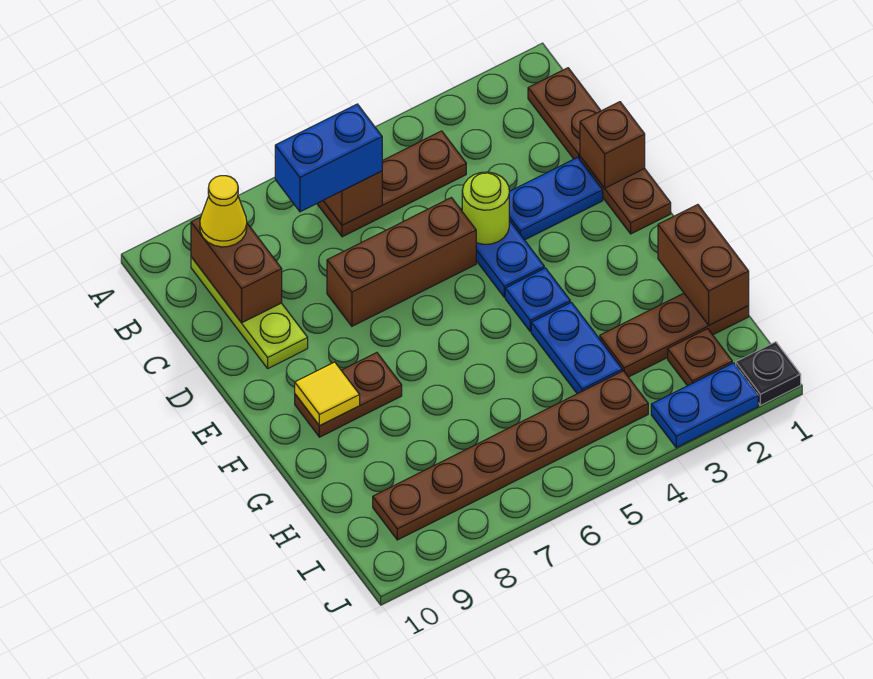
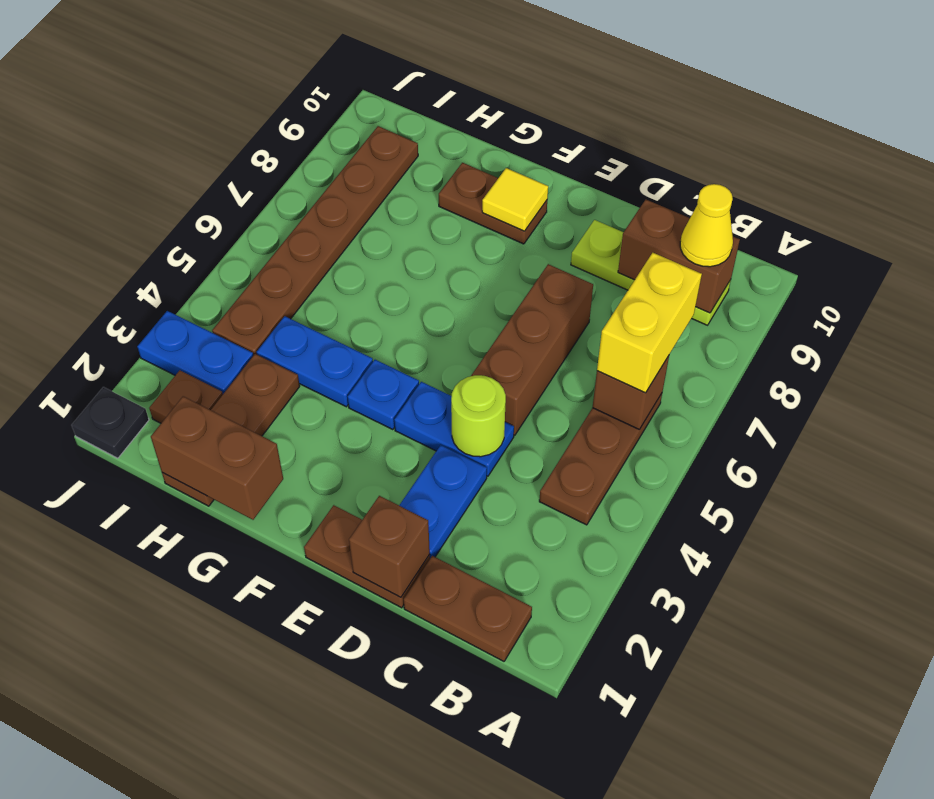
blue 1x2 brick [275,104,382,212] -> yellow 1x2 brick [597,253,702,393]
brown 1x2 plate [295,353,402,437] -> brown 1x2 plate turned to [439,163,547,244]
blue 1x2 plate [651,363,758,447] -> blue 1x2 plate turned to [137,311,253,394]

